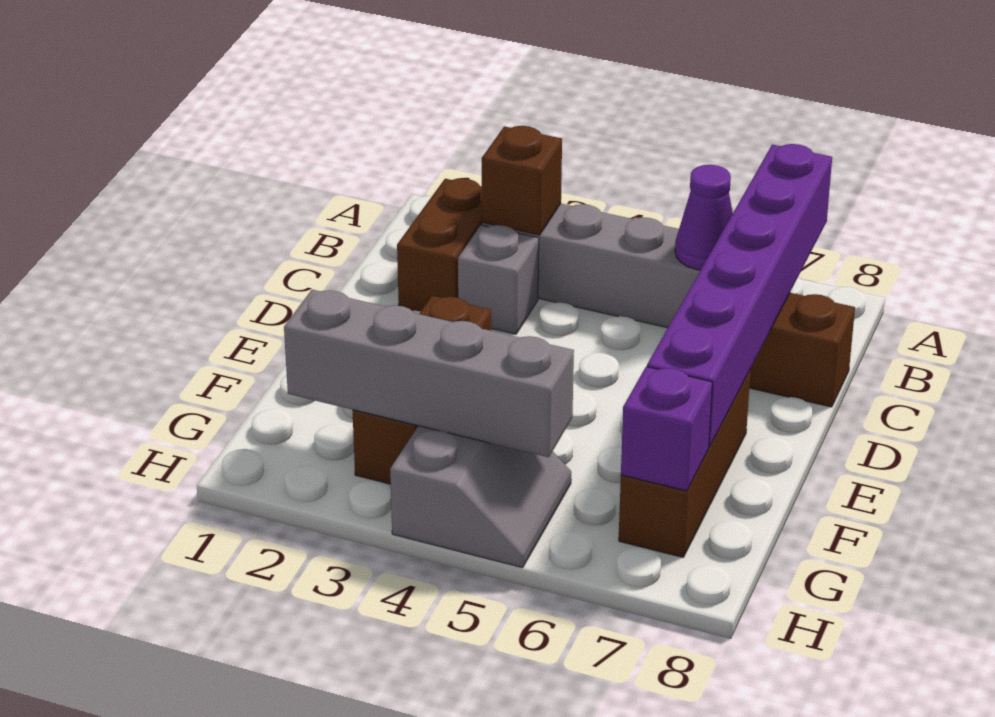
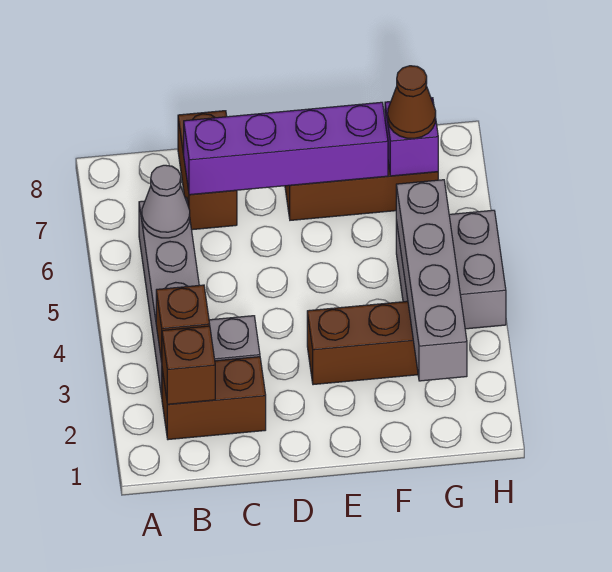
purple 1x6 brick [647,144,832,447] -> purple 1x4 brick [184,102,388,195]
none -> brown 1x1 brick [162,326,215,404]
purple 1x1 cone [675,165,733,270] -> grey 1x1 cone [142,165,190,238]
grey 2x2 slope [390,426,571,568] -> grey 2x2 brick [396,210,506,329]
none -> brown 1x1 cone [388,66,436,139]

